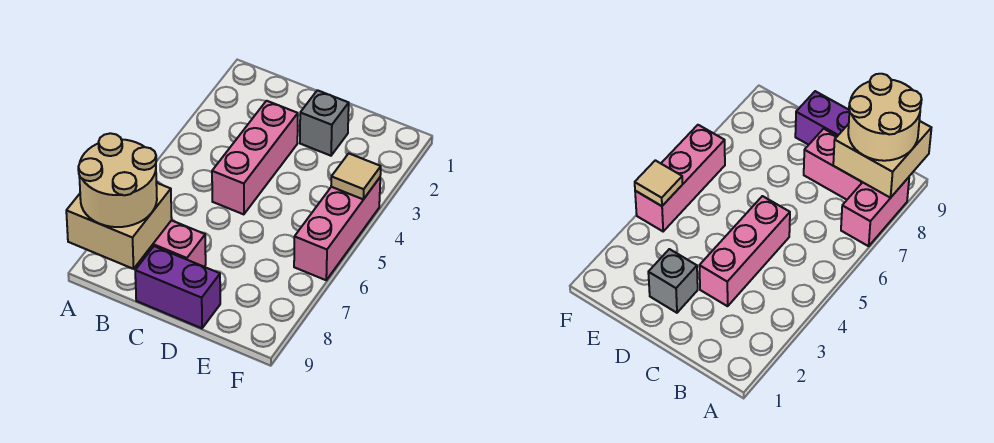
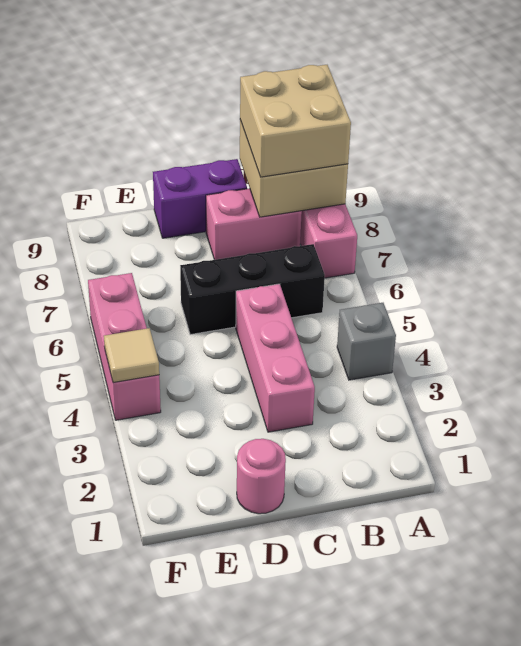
tan 2x2 round brick [78,133,157,227] -> tan 2x2 brick [240,65,351,177]
none -> black 1x3 brick [180,244,325,335]
none -> pink 1x1 round brick [237,439,286,514]
grey 1x1 brick [300,90,349,156] -> grey 1x1 brick moved to [337,303,396,380]

